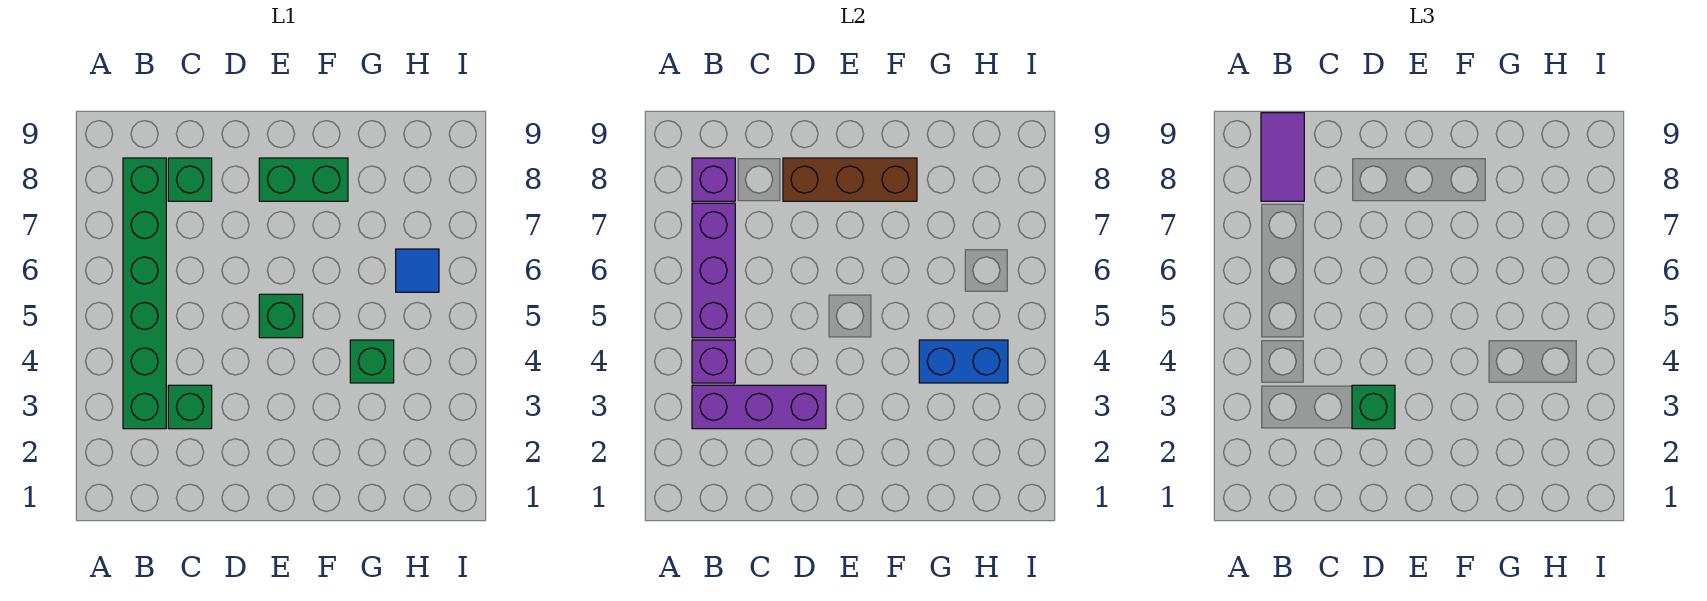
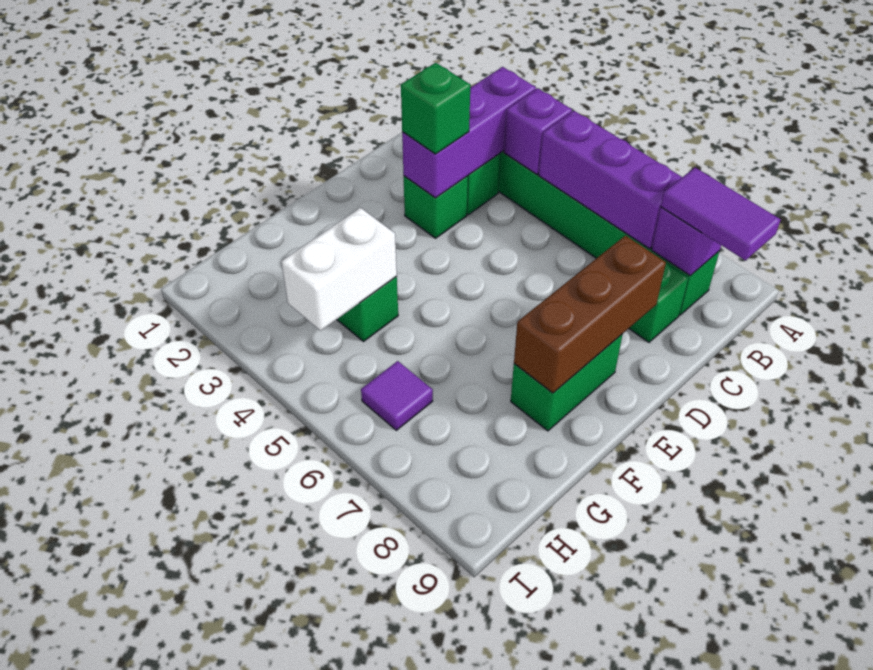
green 1x1 brick [259,294,303,338] -> green 1x1 brick moved to [404,176,468,238]
blue 1x2 brick [919,340,1008,383] -> white 1x2 brick [281,208,397,331]
blue 1x1 tile [396,249,439,292] -> purple 1x1 tile [361,361,433,430]

